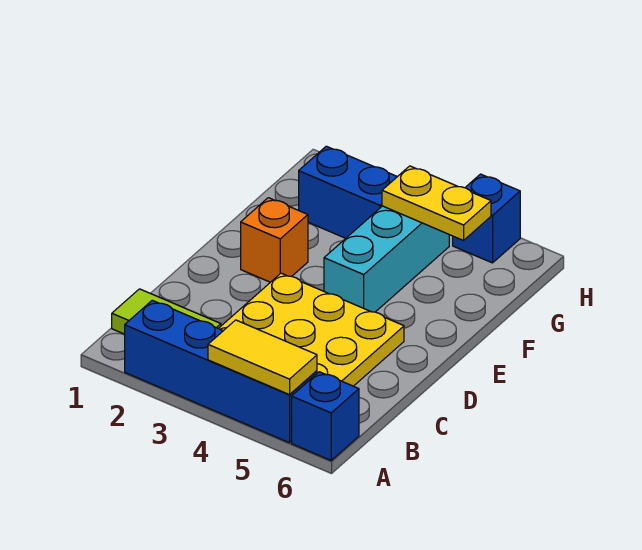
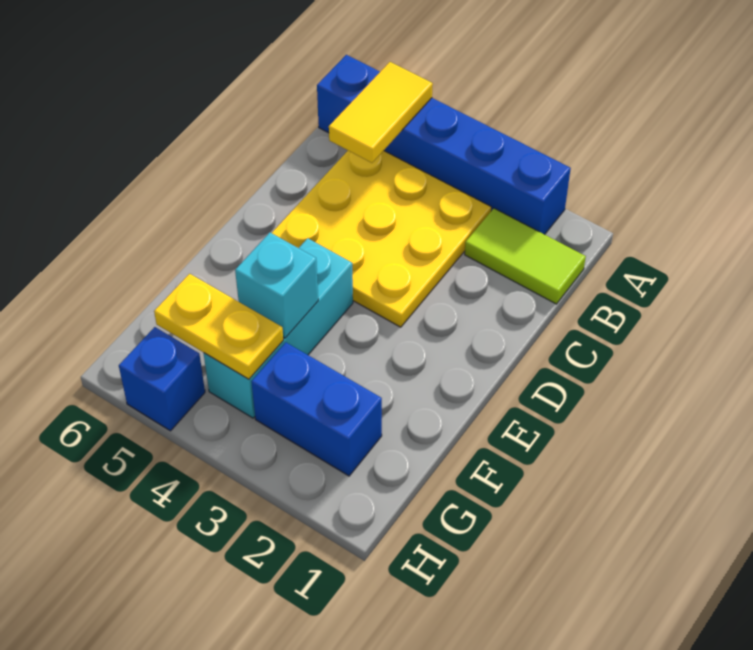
yellow 1x2 tile [208,320,317,395] -> yellow 1x2 tile turned to [329,62,433,163]
orange 1x1 brick [241,198,308,282] -> none
none -> cyan 1x1 brick [235,233,318,338]

